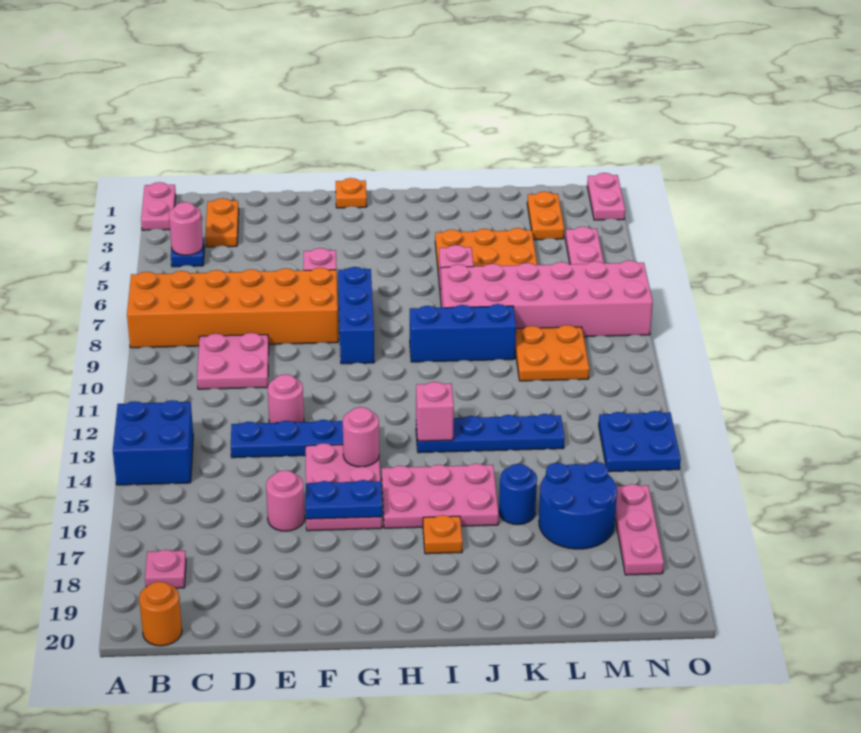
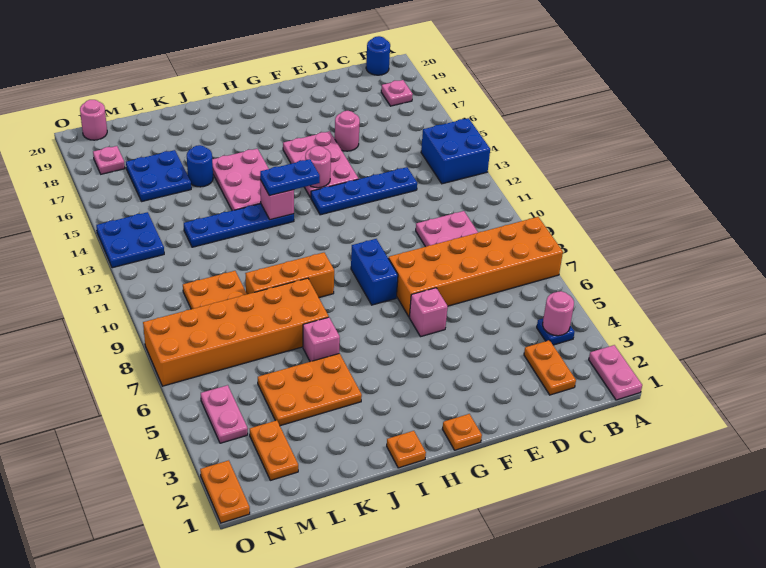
orange 1x1 round brick [139,582,182,646] -> blue 1x1 round brick [366,36,390,75]
pink 1x1 round brick [268,374,304,423] -> pink 1x1 round brick moved to [80,100,107,140]
blue 1x2 plate [306,480,382,519] -> blue 1x2 plate moved to [260,159,320,196]
blue 1x3 brick [338,267,374,364] -> blue 1x2 brick [351,239,398,305]
pink 2x3 plate [382,464,499,528] -> pink 2x3 plate turned to [212,149,269,211]
blue 1x3 brick [410,304,516,362] -> orange 1x3 brick [245,253,334,298]
orange 1x1 plate [423,515,462,554] -> orange 1x1 plate moved to [387,431,426,468]
pink 2x6 brick [441,260,653,337] -> orange 2x6 brick [143,278,329,386]
blue 2x2 round brick [539,462,617,549] -> blue 2x2 plate [126,150,191,201]
pink 1x3 plate [615,484,664,575] -> pink 1x1 plate [93,146,125,174]
pink 1x2 plate [587,173,625,220] -> orange 1x2 plate [200,460,250,523]

